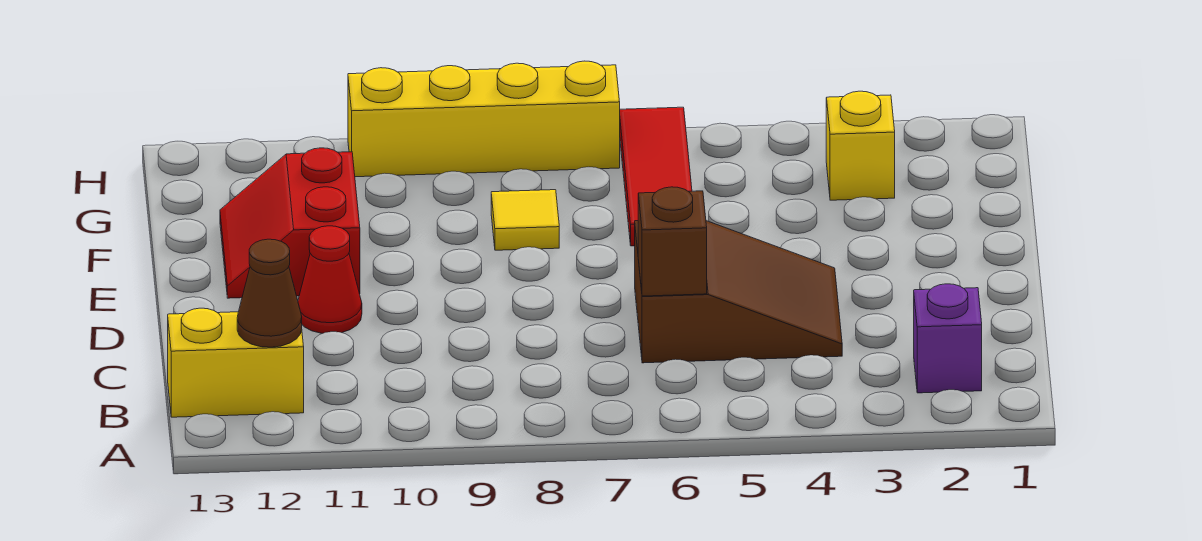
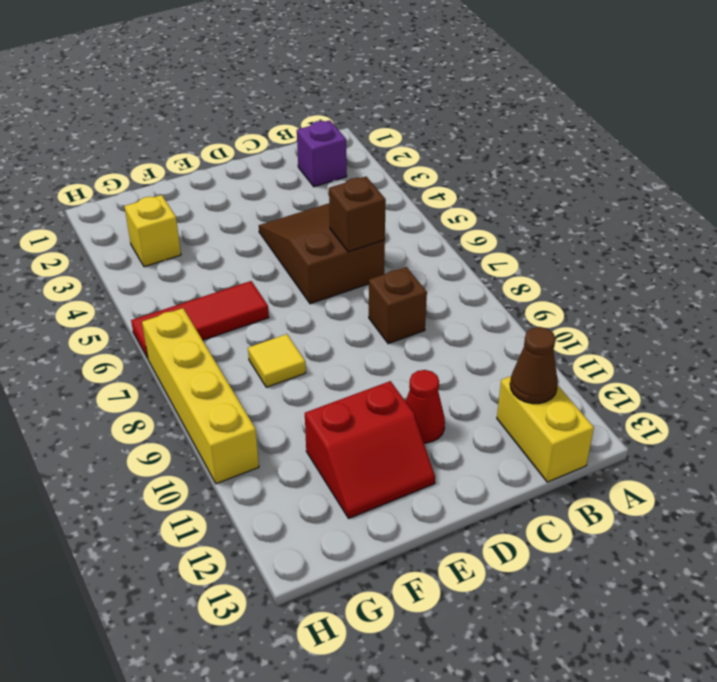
none -> brown 1x1 brick [369,267,427,344]

